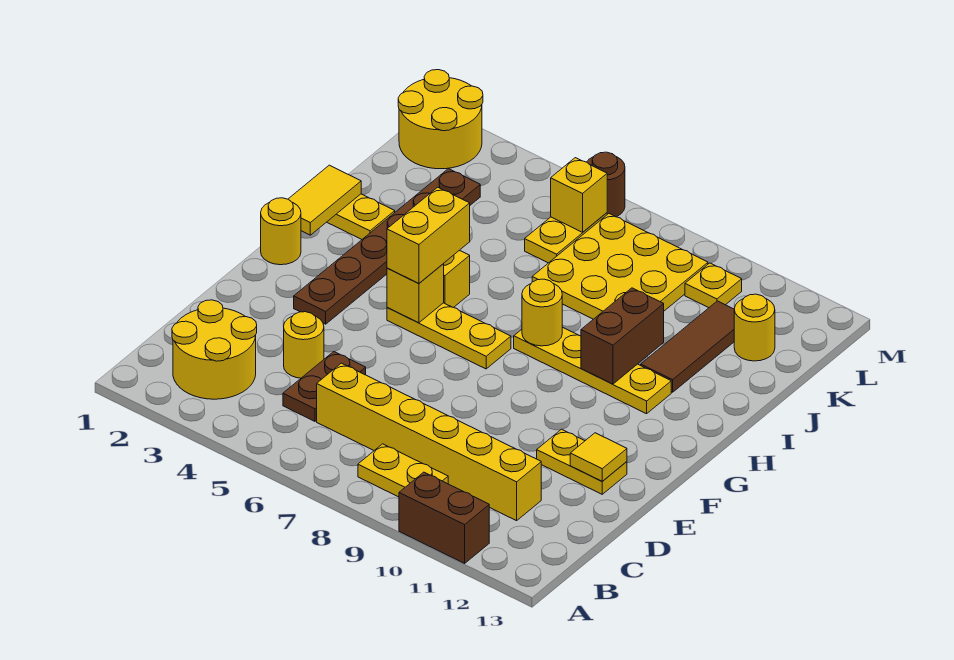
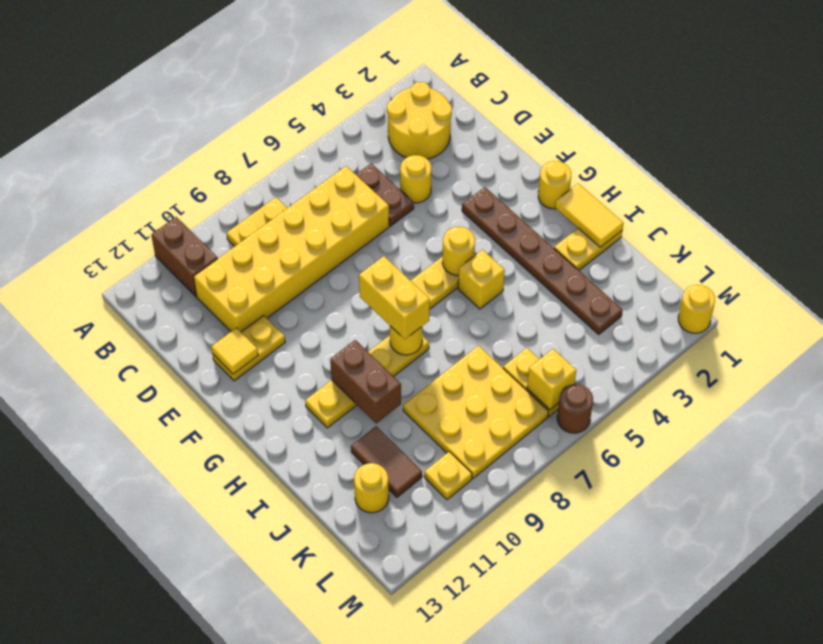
brown 1x2 brick [399,472,489,563] -> brown 1x2 brick turned to [151,217,218,296]
yellow 1x6 brick [317,363,541,521] -> yellow 2x6 brick [194,166,389,332]
yellow 1x1 brick [387,264,444,323] -> yellow 1x1 round brick [442,227,475,275]
yellow 1x2 brick [387,187,470,284] -> yellow 1x2 brick moved to [359,256,430,339]
brown 1x3 tile [641,301,734,392] -> brown 1x2 tile [351,426,422,497]
yellow 2x2 round brick [398,70,483,169] -> yellow 1x1 round brick [678,285,715,333]

